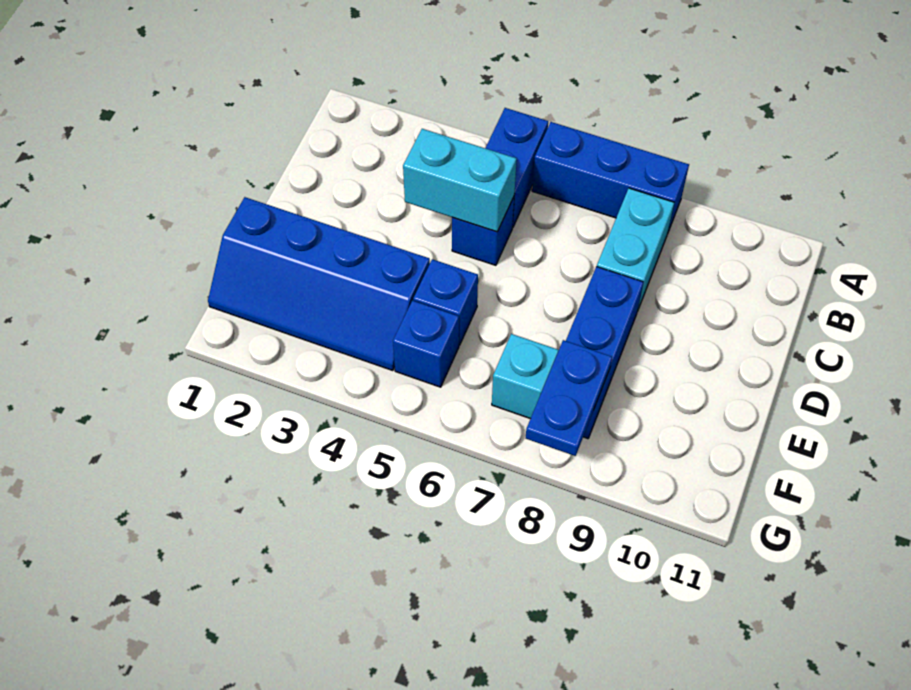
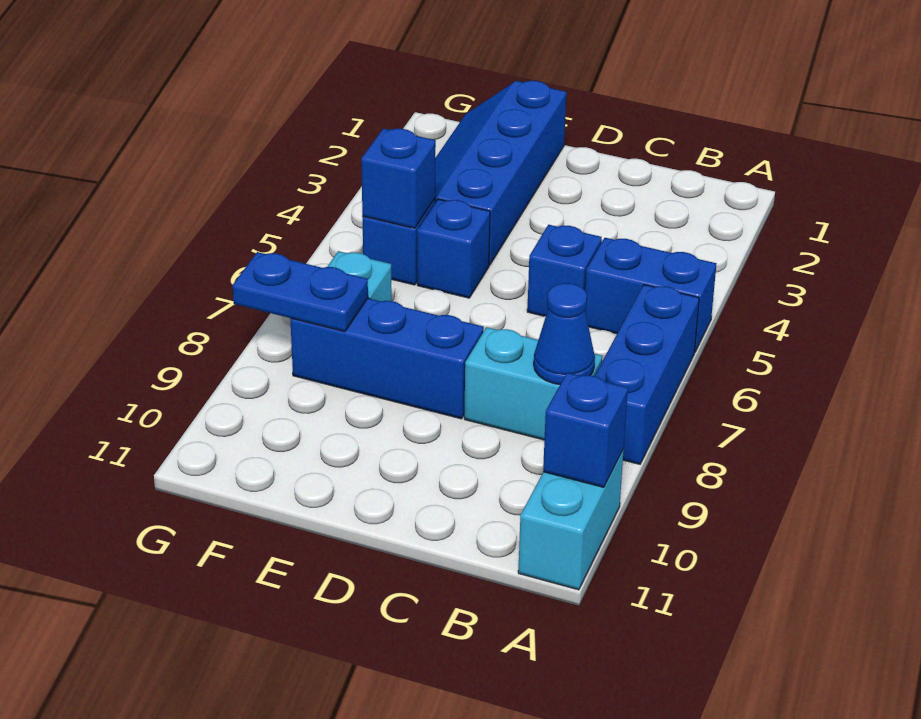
none -> blue 1x1 brick [543,373,628,487]
none -> blue 1x1 cone [534,283,595,384]
cyan 1x2 brick [403,129,517,232] -> cyan 1x2 brick moved to [518,449,624,590]
none -> blue 1x1 brick [361,129,436,228]

